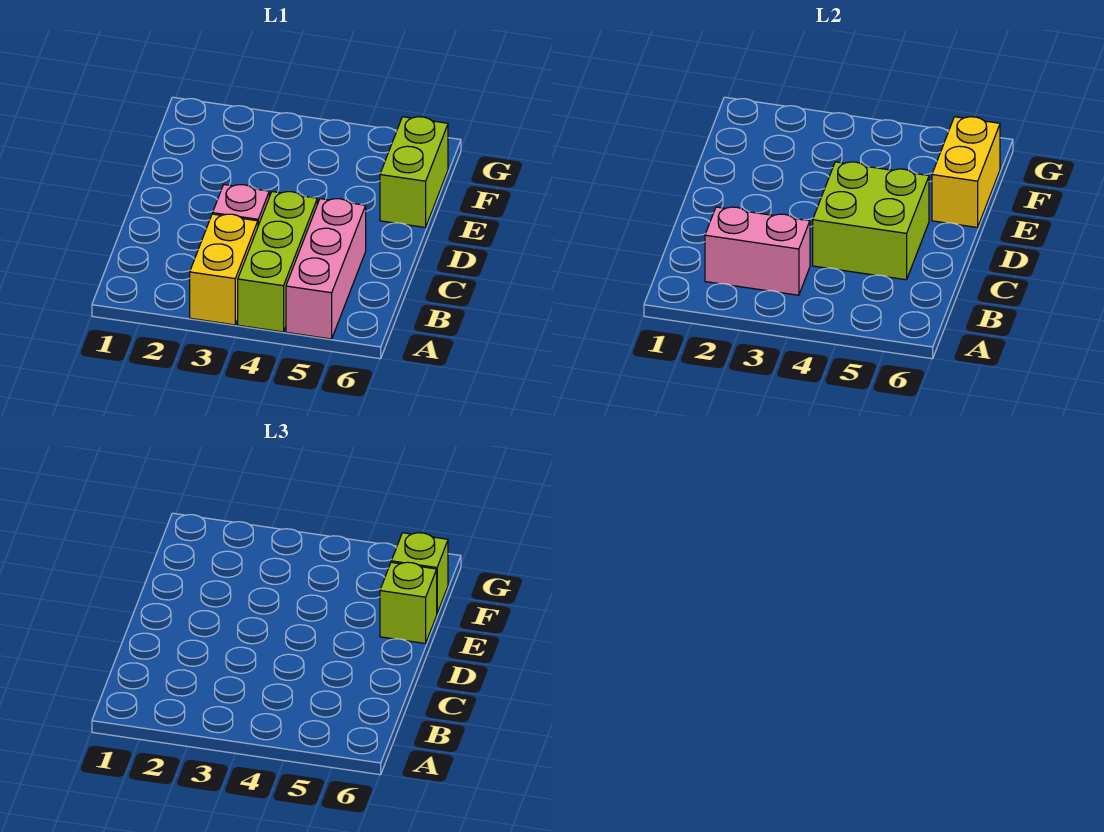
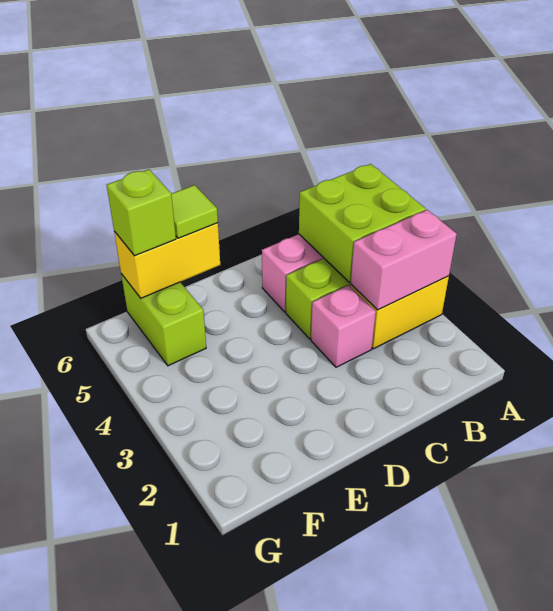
pink 1x2 brick [705,207,810,295] -> pink 1x2 brick turned to [351,210,457,310]
lime 2x2 brick [813,162,929,280] -> lime 2x2 brick moved to [299,164,426,282]
lime 1x2 brick [380,117,448,227] -> lime 1x2 brick turned to [121,274,206,366]
lime 1x1 brick [380,562,437,643] -> lime 1x1 tile [171,185,218,238]

